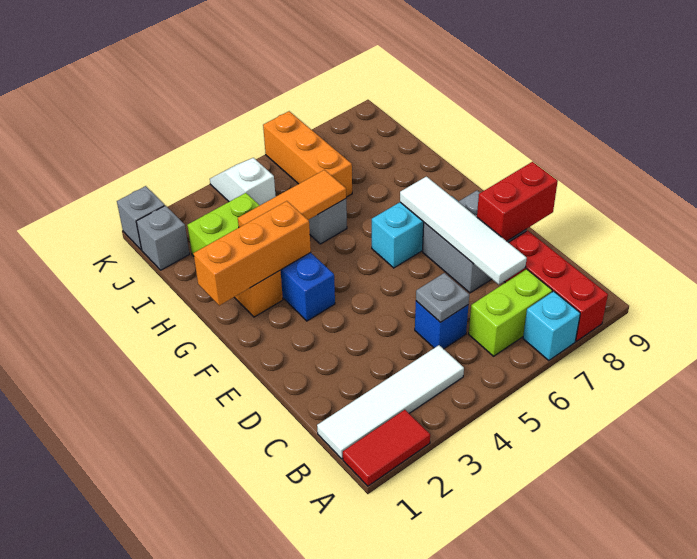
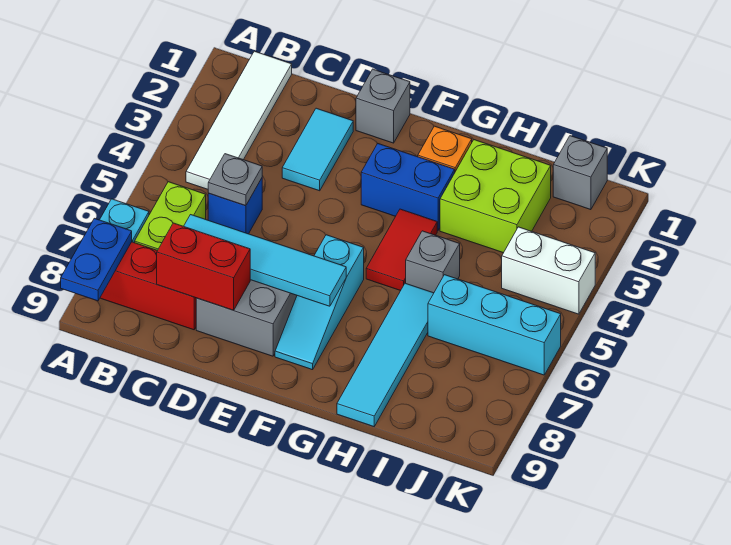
red 1x2 tile [343,410,430,486] -> red 1x2 tile moved to [366,209,437,291]
none -> blue 1x2 plate [61,218,132,301]
white 1x4 tile [400,177,527,284] -> cyan 1x4 tile [184,215,346,306]
none -> cyan 1x2 tile [282,108,353,191]
red 1x2 brick [477,162,558,241] -> red 1x2 brick turned to [157,223,250,310]
orange 1x3 brick [193,201,311,306] -> none
orange 1x3 tile [238,170,346,227] -> none
none -> cyan 1x4 tile [337,283,434,427]
orange 1x3 brick [263,111,352,197] -> cyan 1x3 brick [428,275,561,375]
white 1x2 slope [210,158,276,205] -> white 1x2 brick [502,227,595,314]
grey 1x1 brick [117,186,165,250] -> grey 1x1 brick moved to [356,69,410,143]

